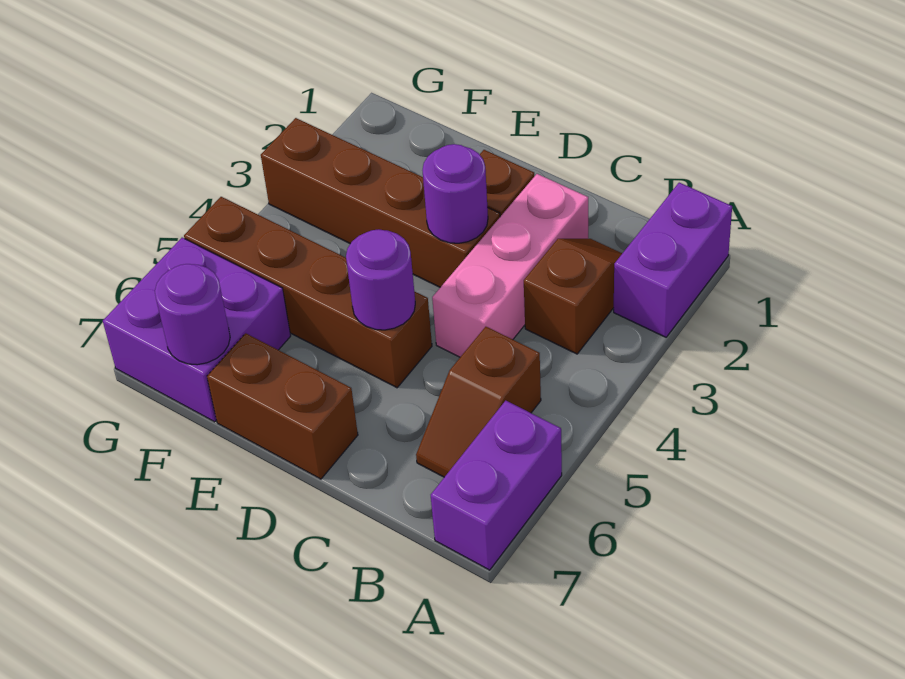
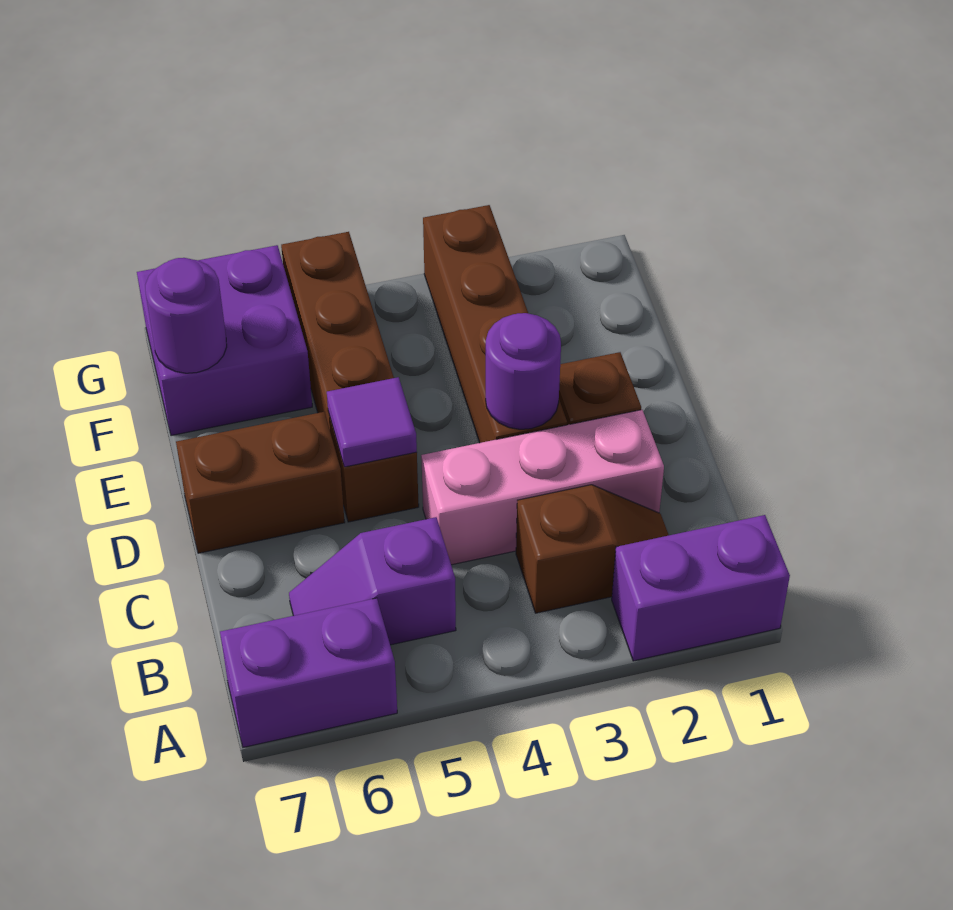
brown 1x2 slope [416,327,541,477] -> purple 1x2 slope [289,517,456,645]
purple 1x1 round brick [346,229,415,330] -> purple 1x1 tile [327,377,417,467]
brown 1x2 brick [207,333,358,479] -> brown 1x2 brick turned to [176,412,345,553]

